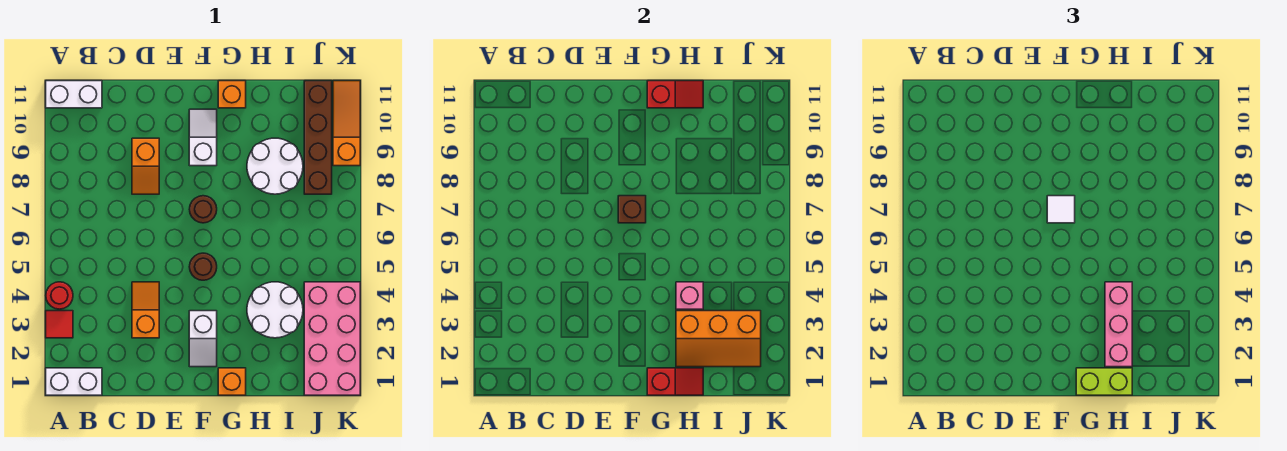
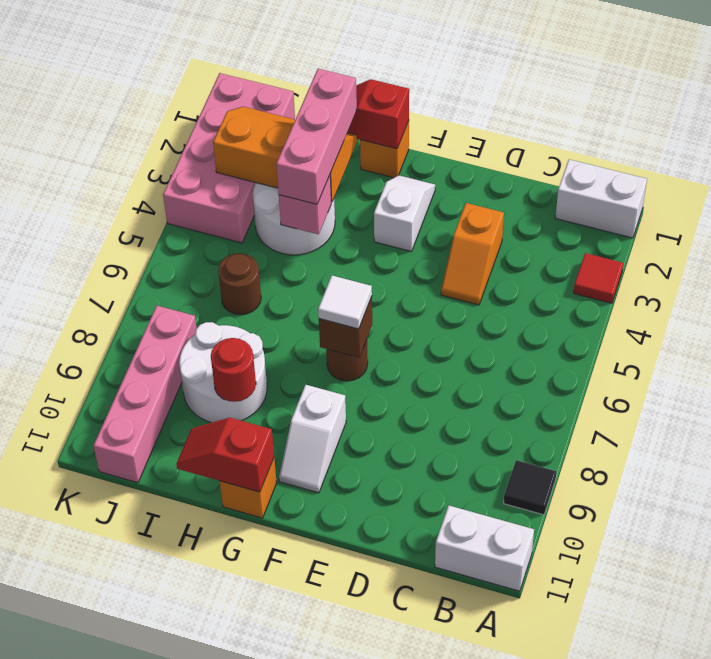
red 1x1 round brick [46,282,73,309] -> red 1x1 round brick moved to [211,338,256,402]
none -> black 1x1 tile [504,460,557,515]
orange 1x2 slope [132,138,159,194] -> none
brown 1x1 round brick [189,253,217,280] -> brown 1x1 round brick moved to [218,253,261,315]
lime 1x2 brick [1076,368,1132,395] -> none
brown 1x4 brick [304,81,332,194] -> pink 1x4 brick [94,306,197,483]
orange 1x3 slope [333,81,360,166] -> none

